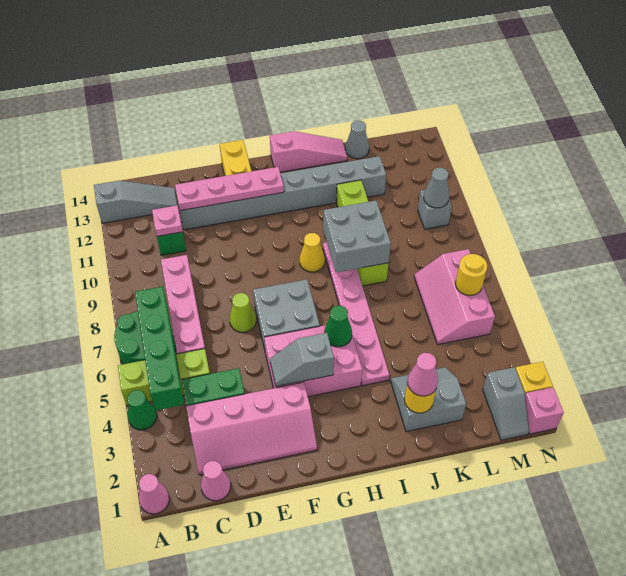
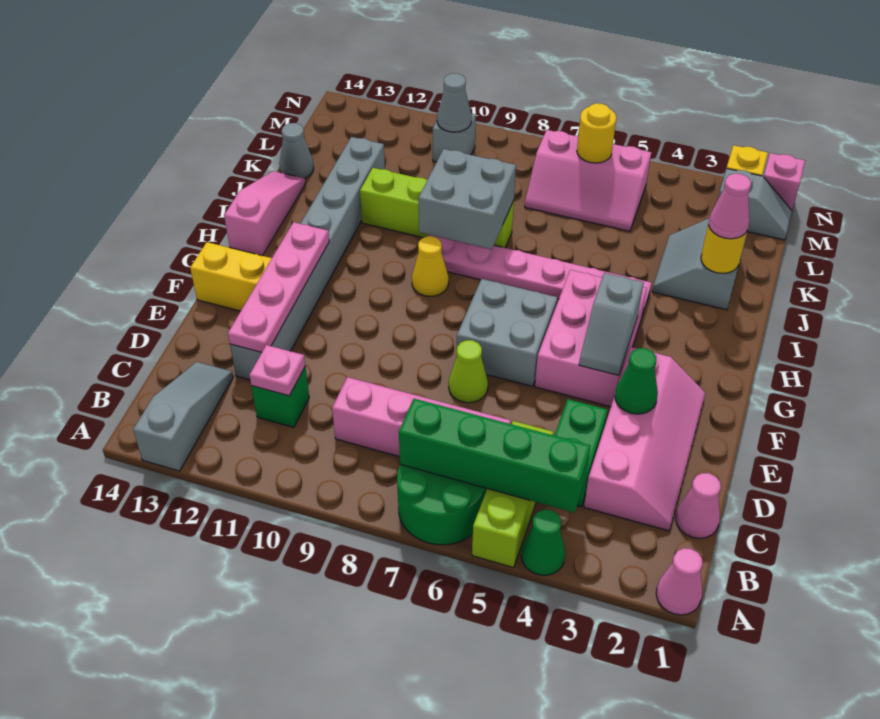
green 1x1 cone [324,306,352,347] -> green 1x1 cone moved to [615,348,658,414]

